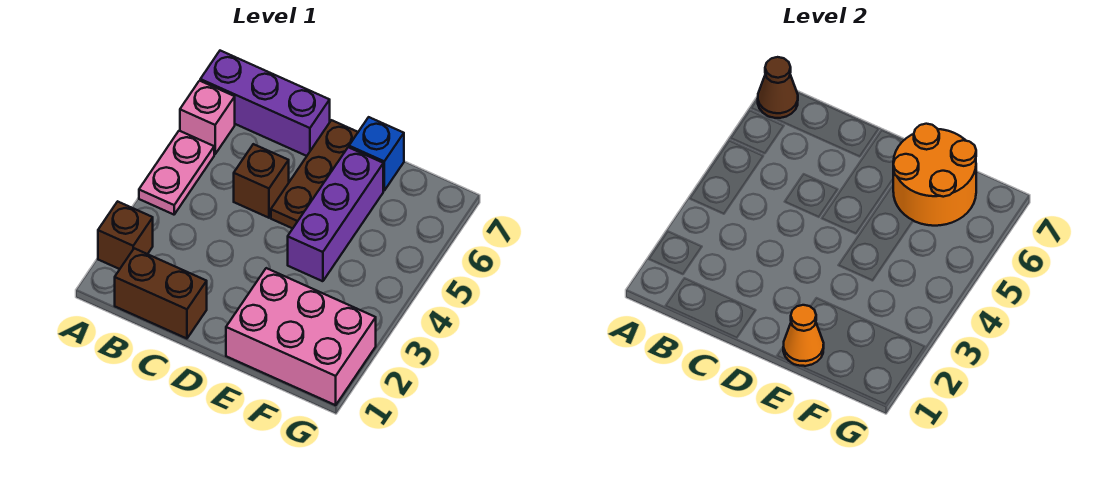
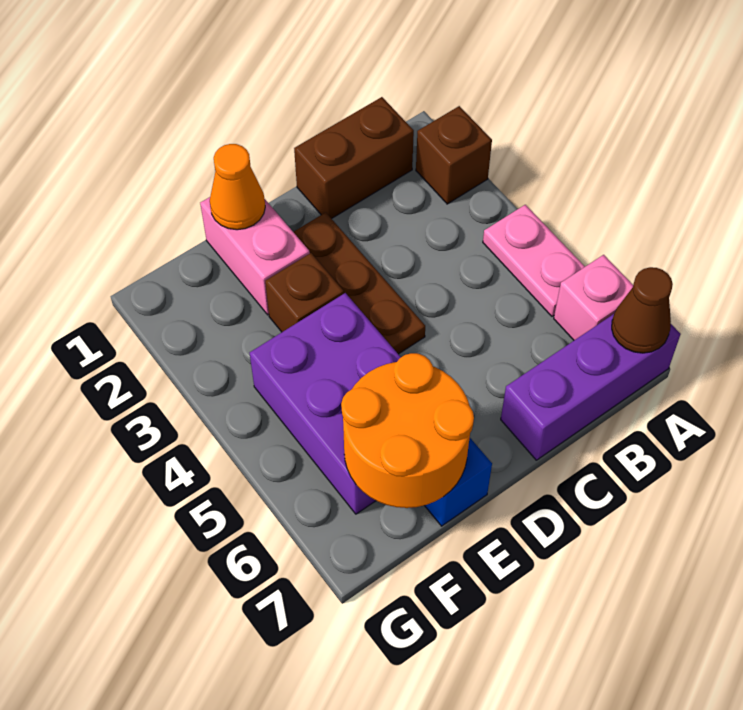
brown 1x1 brick [234,144,289,218] -> brown 1x1 brick moved to [265,253,344,332]
brown 1x3 plate [271,120,358,228] -> brown 1x3 plate moved to [294,212,425,354]
pink 2x3 brick [226,268,376,405] -> pink 1x2 brick [200,197,310,315]
purple 1x3 brick [288,147,383,281] -> purple 2x3 brick [250,293,401,514]

